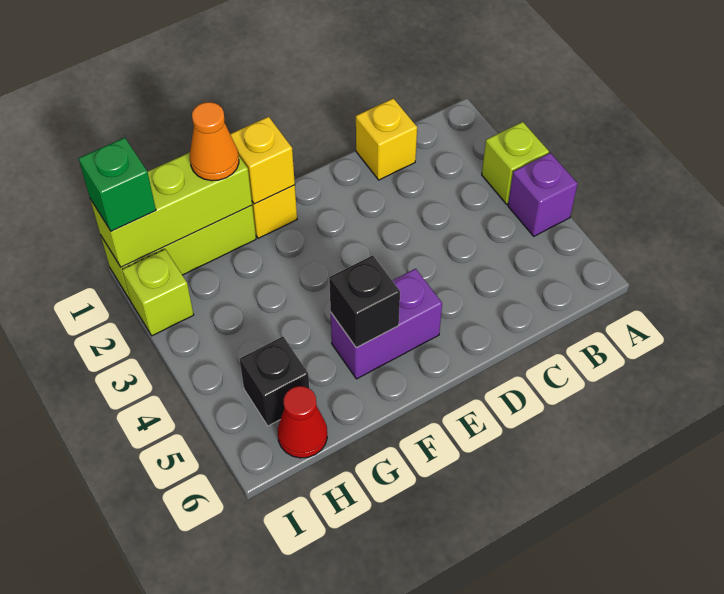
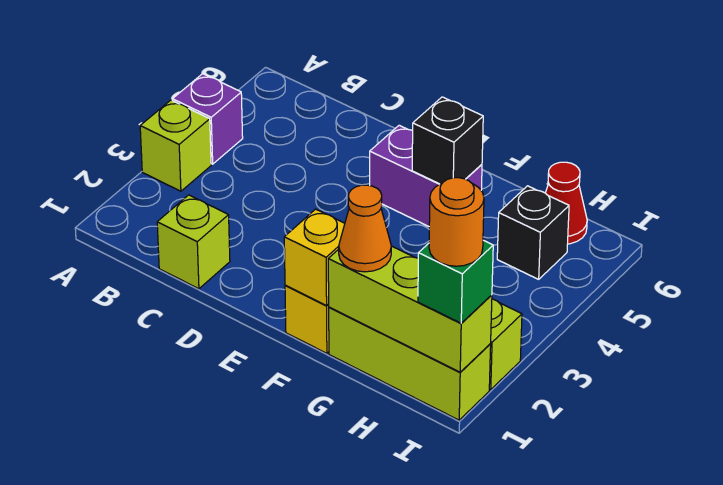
yellow 1x1 brick [356,98,417,180] -> lime 1x1 brick [157,195,230,289]
none -> orange 1x1 round brick [429,178,484,266]

